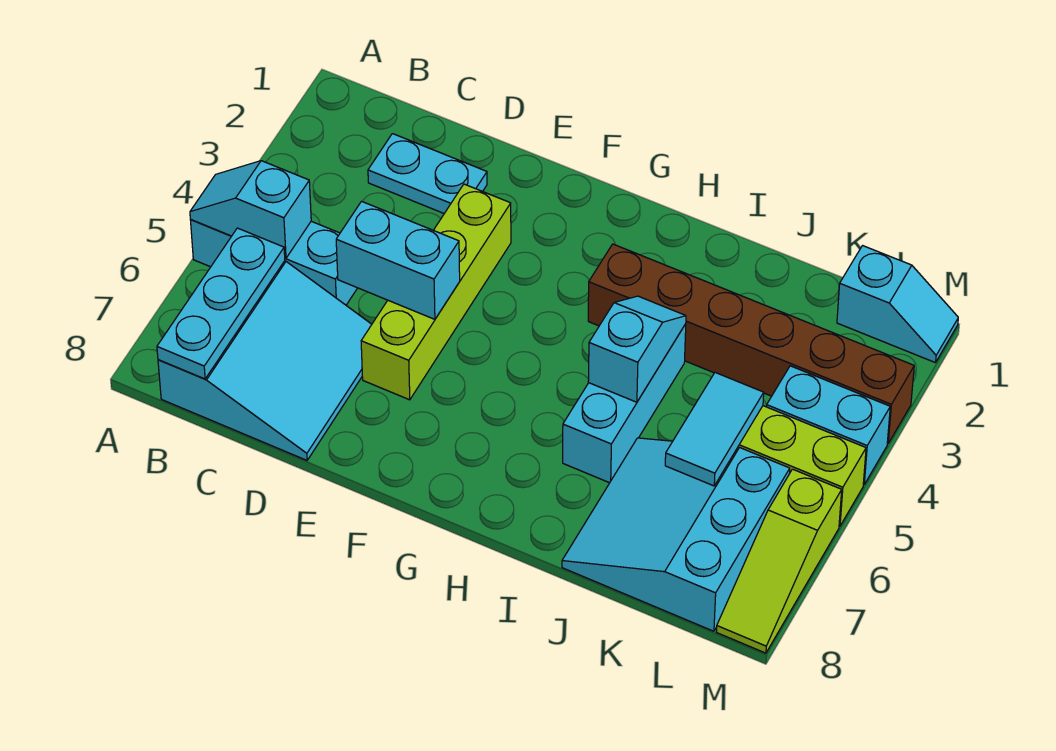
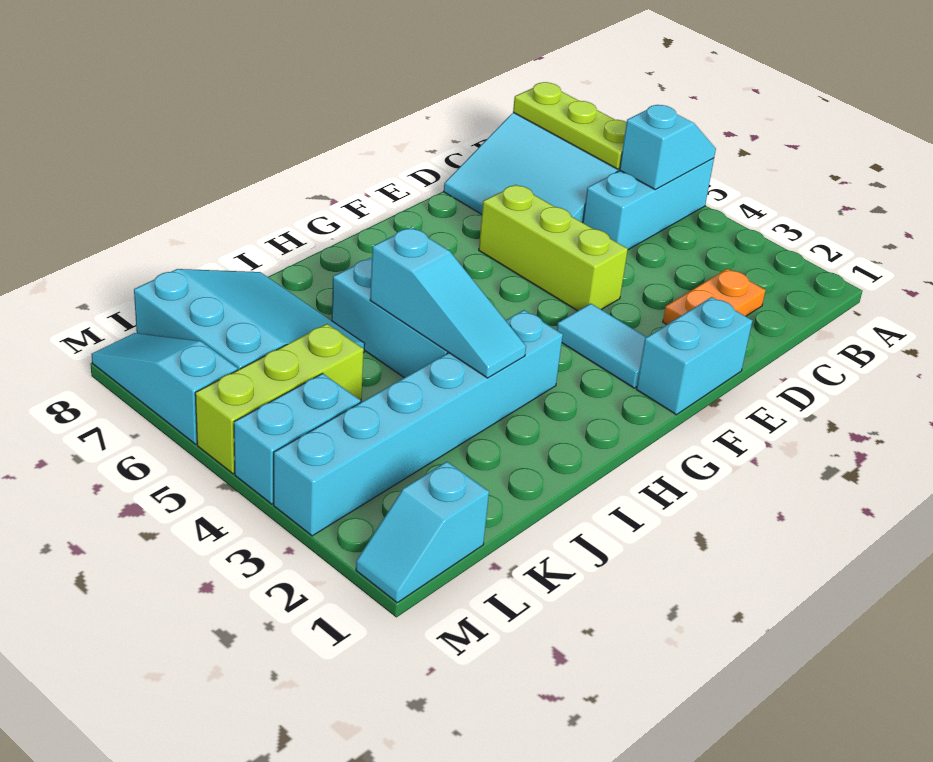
cyan 1x3 plate [157,228,285,379] -> lime 1x3 plate [513,82,627,169]
cyan 1x2 plate [368,134,487,213] -> orange 1x2 plate [663,269,766,324]
cyan 1x2 brick [336,201,460,319] -> cyan 1x2 brick moved to [636,297,752,415]
lime 1x4 brick [361,184,511,400] -> lime 1x3 brick [479,185,628,311]
brown 1x6 brick [588,244,914,443] -> cyan 1x6 brick [274,310,563,536]
cyan 1x2 slope [588,296,686,402] -> cyan 1x3 slope [370,227,526,378]
cyan 1x2 tile [665,373,764,486] -> cyan 1x2 tile moved to [557,303,646,388]
lime 1x3 slope [717,469,842,653] -> cyan 1x3 slope [91,333,238,444]

